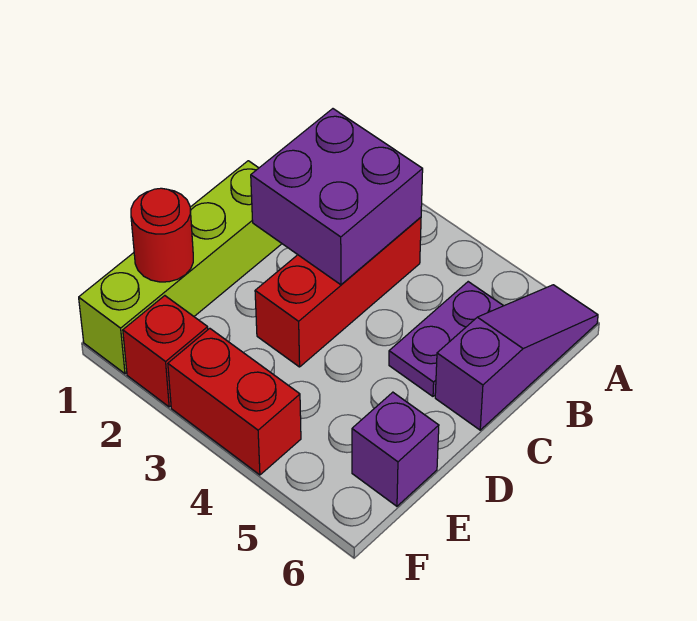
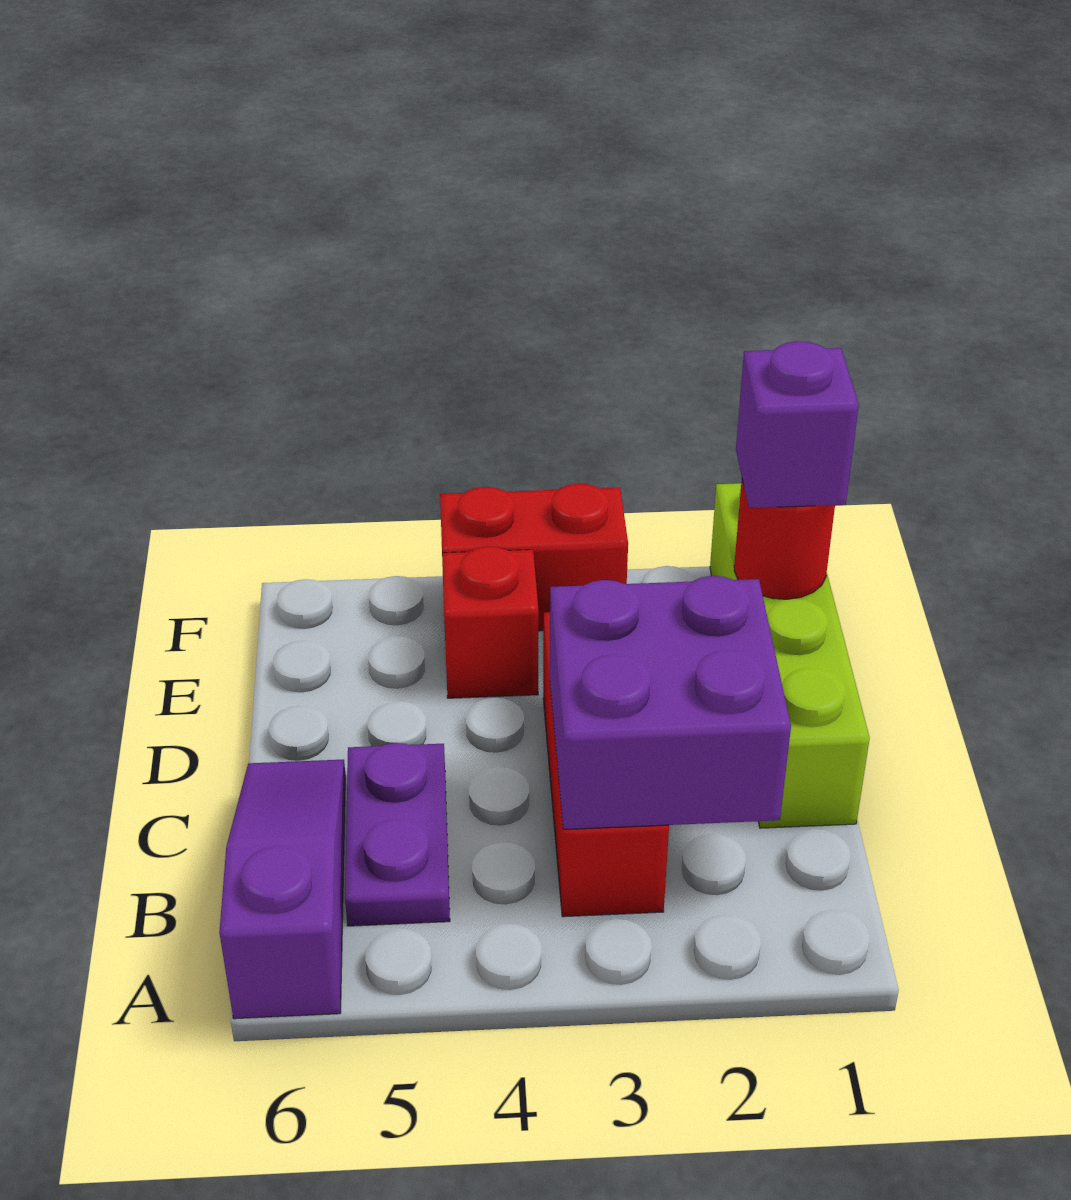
purple 1x3 slope [435,285,598,430] -> purple 1x3 slope turned to [219,760,345,1019]
purple 1x1 brick [352,392,439,506] -> purple 1x1 brick moved to [736,341,859,508]
red 1x1 brick [123,296,208,407] -> red 1x1 brick moved to [442,546,539,698]

